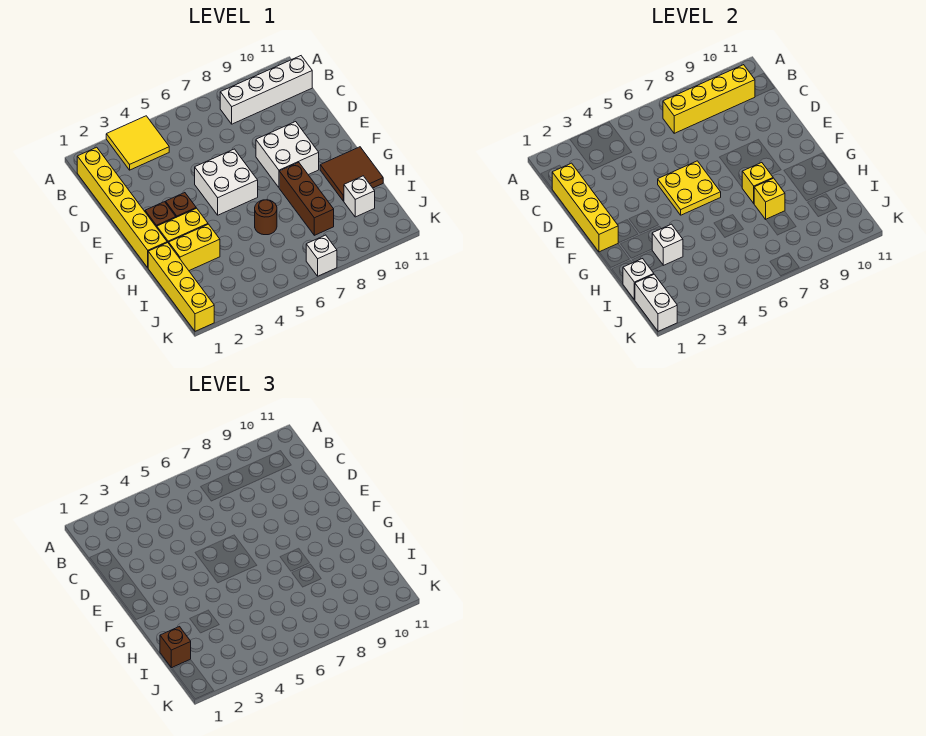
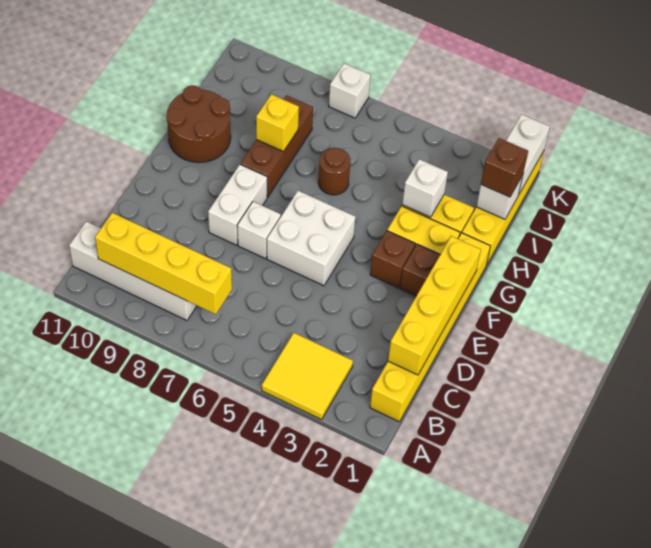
yellow 2x2 plate [658,161,721,215] -> none
white 2x2 brick [256,122,319,187] -> white 1x2 brick [208,164,267,245]
yellow 1x1 brick [742,163,773,203] -> none
brown 2x2 tile [320,147,383,201] -> brown 2x2 round brick [166,85,231,163]
white 1x1 brick [344,176,375,217] -> white 1x1 brick moved to [237,202,281,258]

